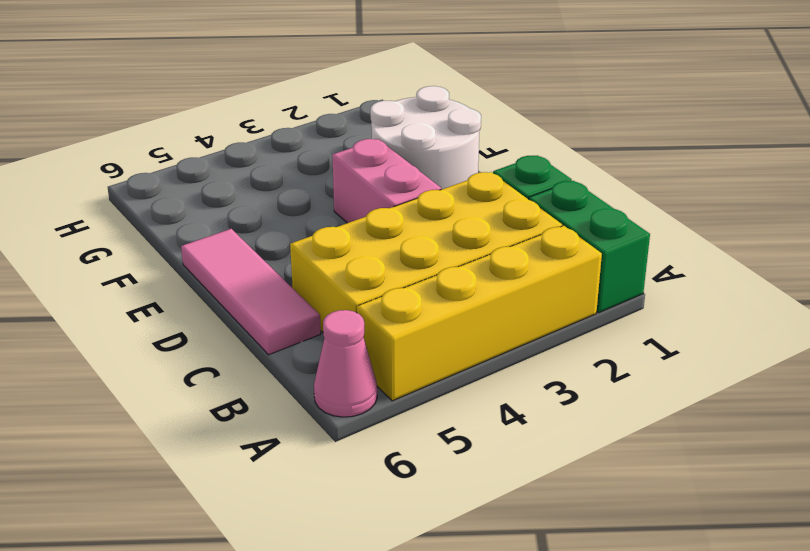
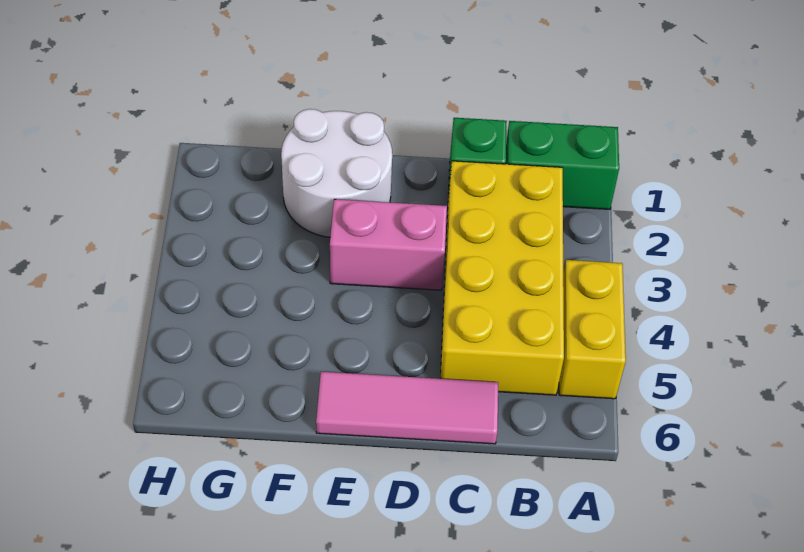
yellow 1x4 brick [357,226,602,401] -> yellow 1x2 brick [559,260,626,399]
pink 1x1 cone [314,310,377,417] -> none

